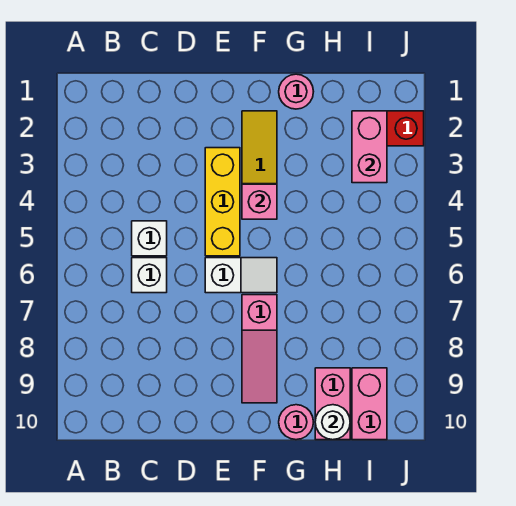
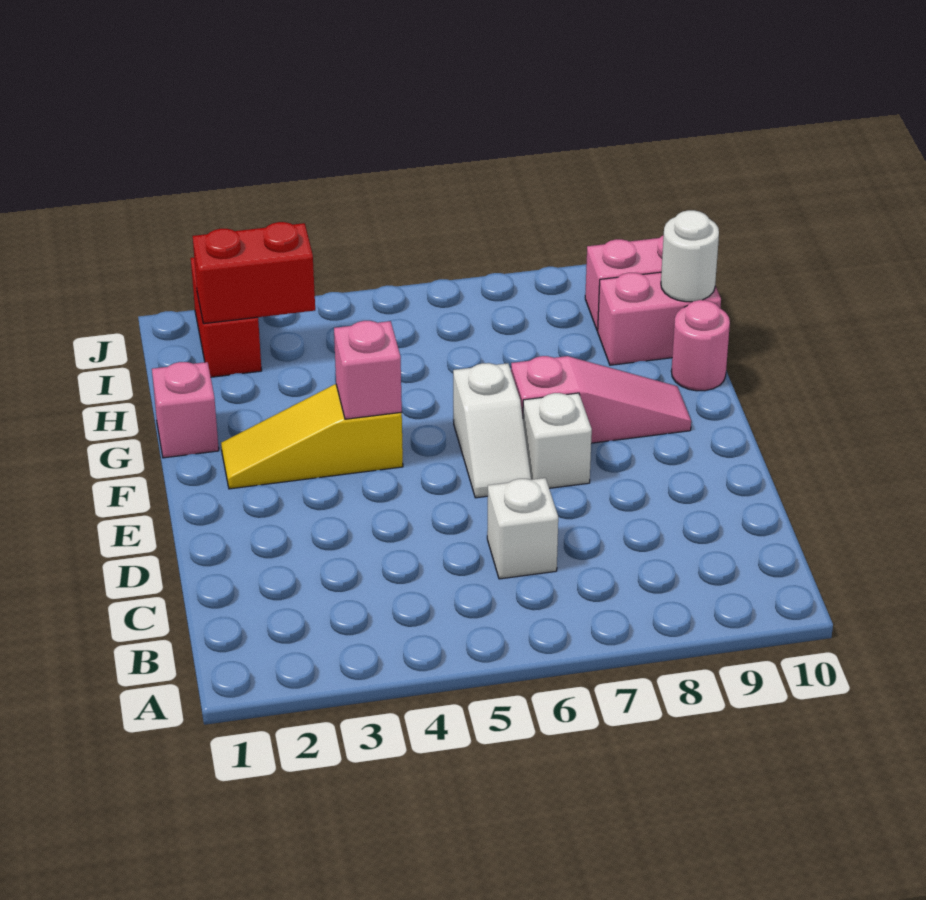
white 1x1 brick [132,221,167,256] -> white 1x1 brick moved to [523,393,592,488]
yellow 1x3 brick [205,148,240,256] -> none
white 1x2 slope [205,258,277,293] -> white 1x2 slope turned to [453,363,531,498]
pink 1x1 round brick [279,74,314,109] -> pink 1x1 brick [152,362,219,458]
pink 1x2 brick [352,111,387,183] -> red 1x2 brick [193,222,315,324]

